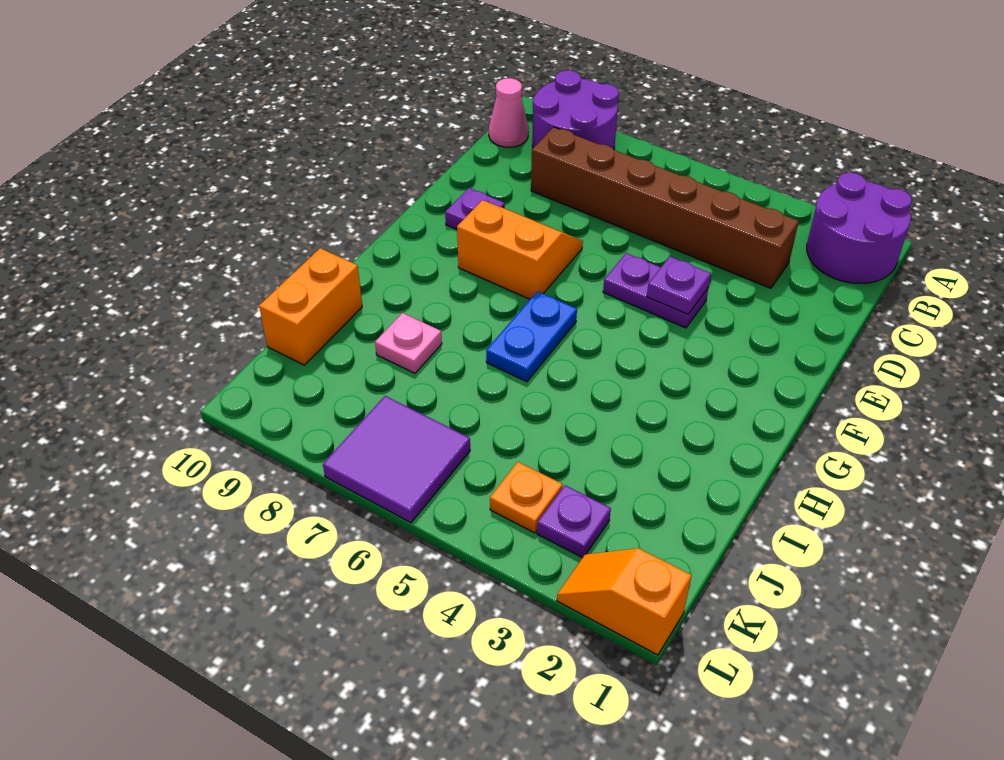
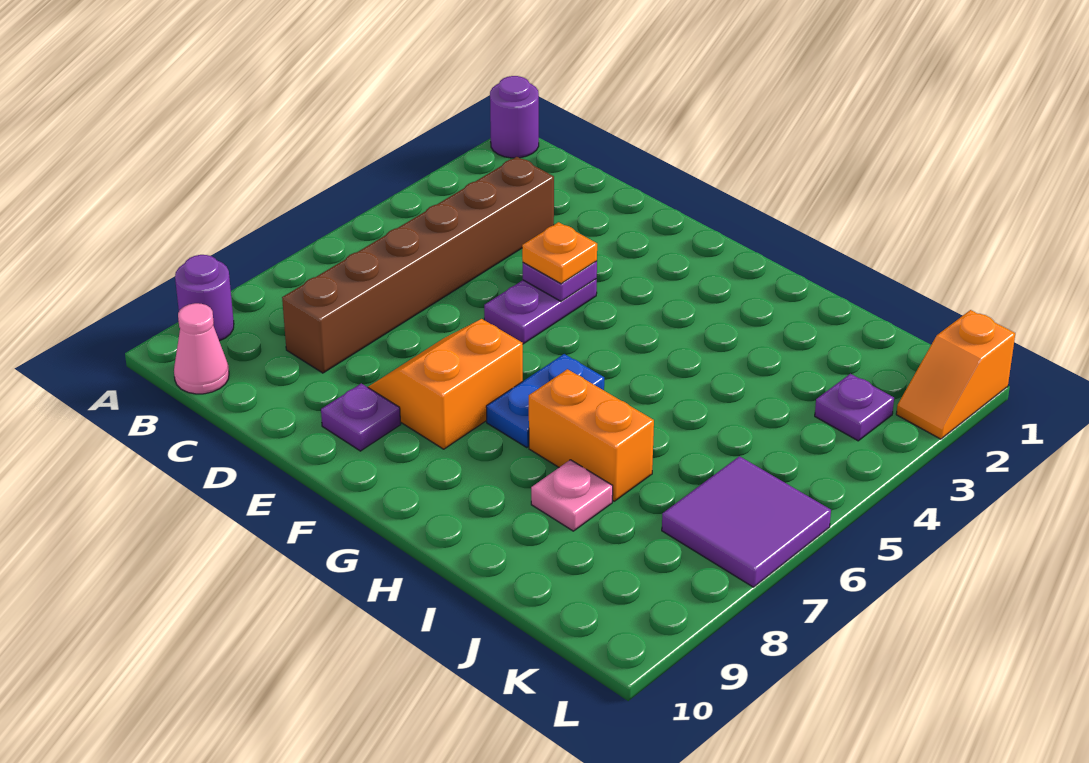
purple 2x2 round brick [807,173,912,283] -> purple 1x1 round brick [490,76,539,158]
purple 2x2 round brick [532,70,619,150] -> purple 1x1 round brick [175,255,234,341]
blue 1x2 plate [486,291,577,382] -> blue 1x2 plate turned to [486,354,604,448]
orange 1x2 brick [259,248,362,365] -> orange 1x2 brick moved to [529,369,654,501]
orange 1x1 plate [490,462,562,533] -> orange 1x1 plate moved to [522,222,597,284]

